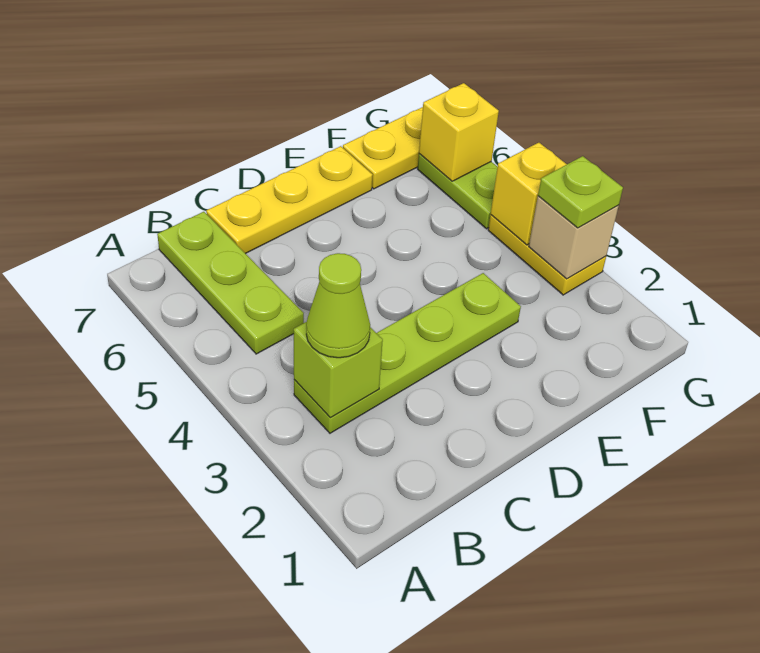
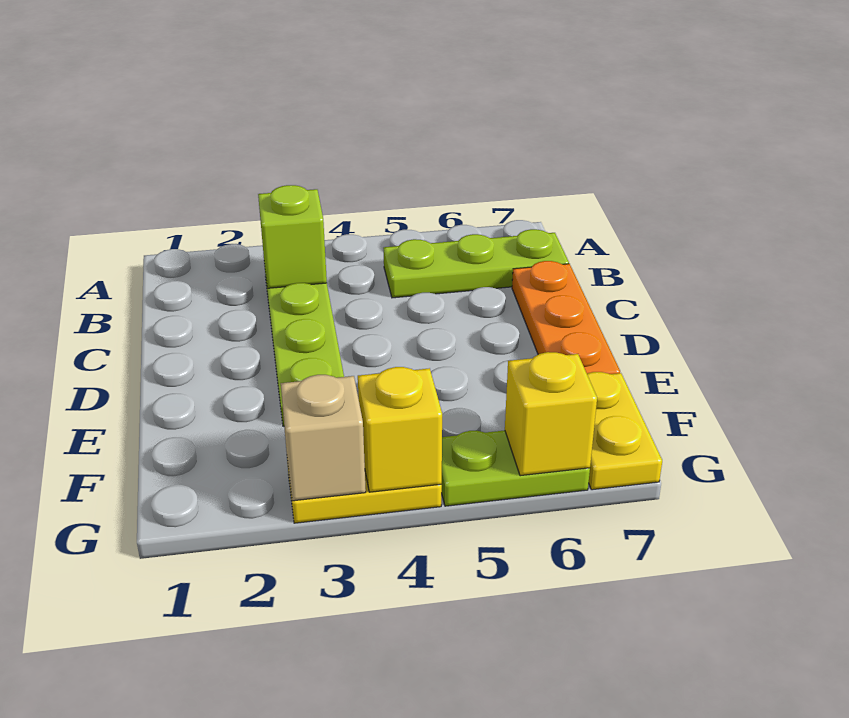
lime 1x1 cone [306,253,370,358] -> none
yellow 1x3 plate [206,146,372,254] -> orange 1x3 plate [512,261,620,374]
lime 1x1 plate [538,156,623,228] -> none

